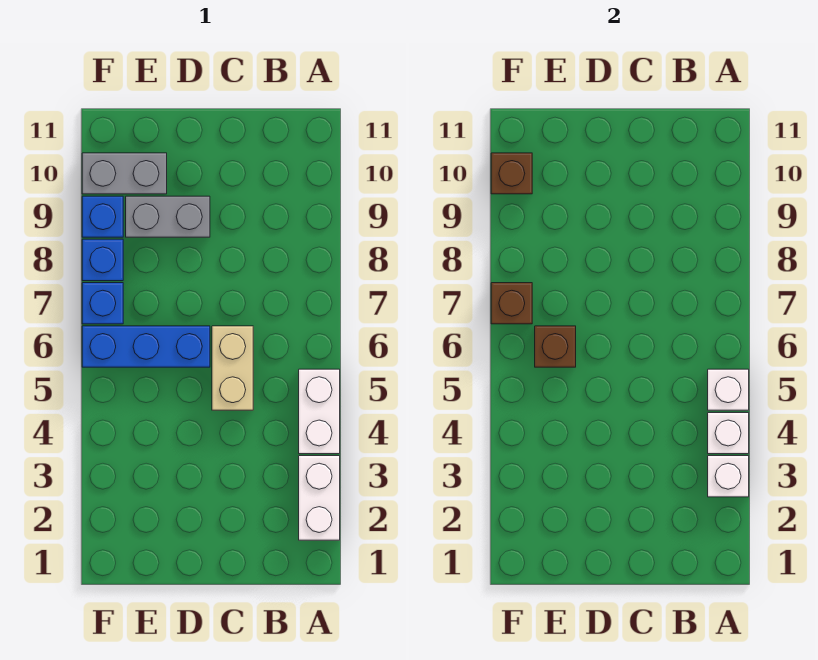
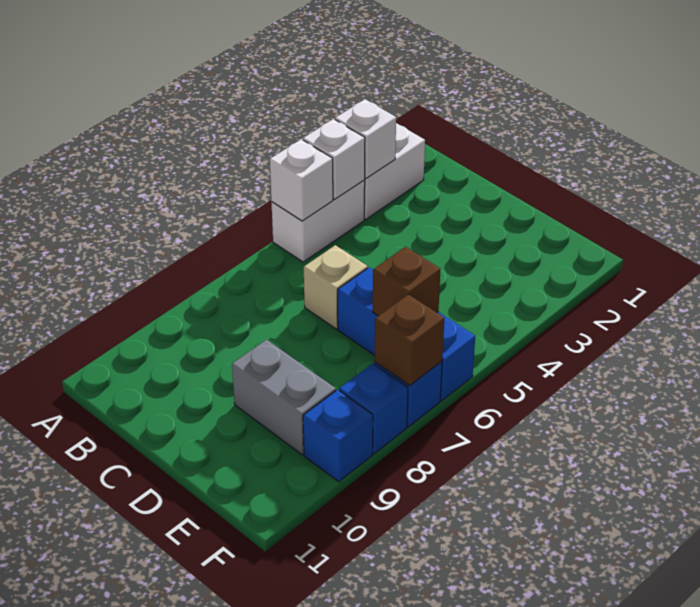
tan 1x2 brick [212,326,253,410] -> tan 1x1 brick [304,245,368,329]
grey 1x2 brick [82,153,167,194] -> none
brown 1x1 brick [491,153,532,194] -> none

